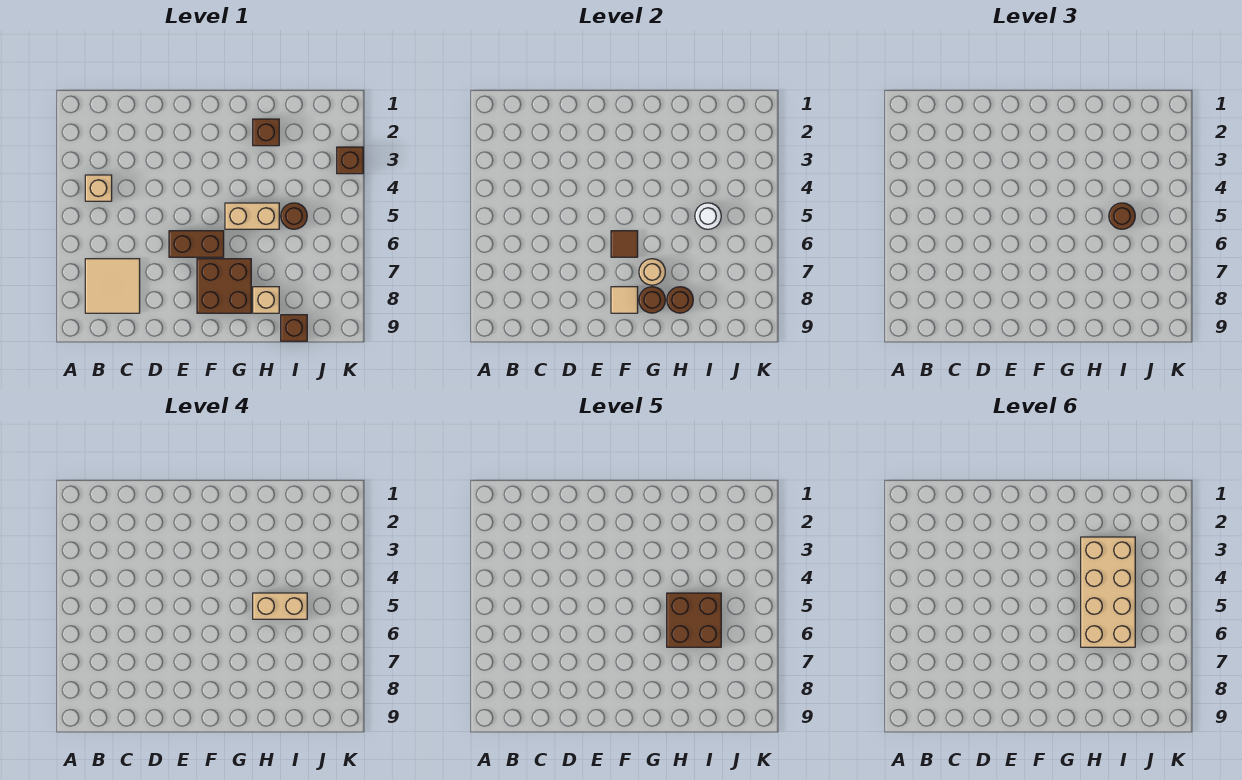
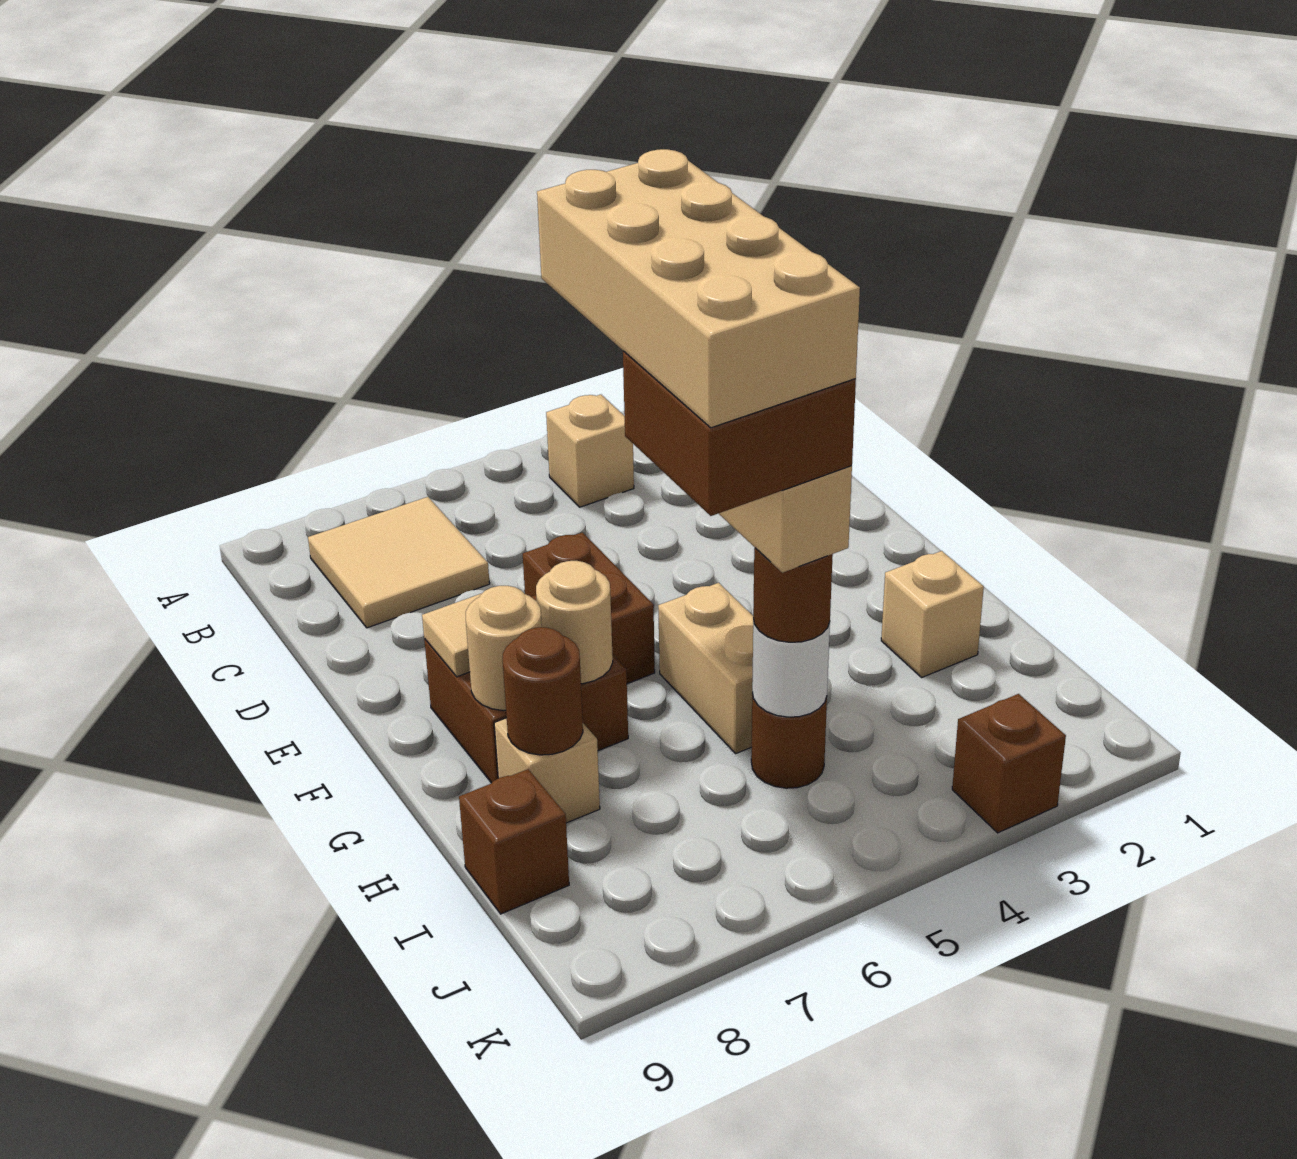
brown 1x1 tile [611,231,638,257] -> none
brown 1x1 round brick [639,287,665,313] -> tan 1x1 round brick [466,586,542,710]
brown 1x1 brick [253,119,279,146] -> tan 1x1 brick [881,551,984,677]
tan 2x4 brick [1081,537,1135,647] -> tan 2x4 brick turned to [537,149,860,428]

